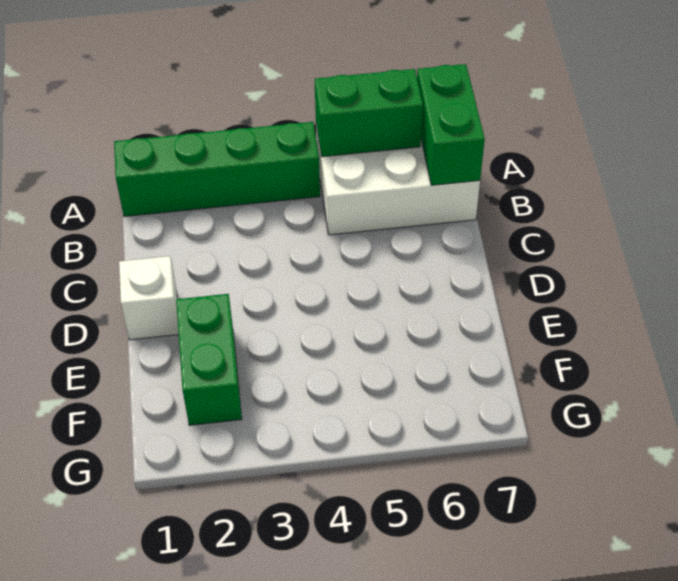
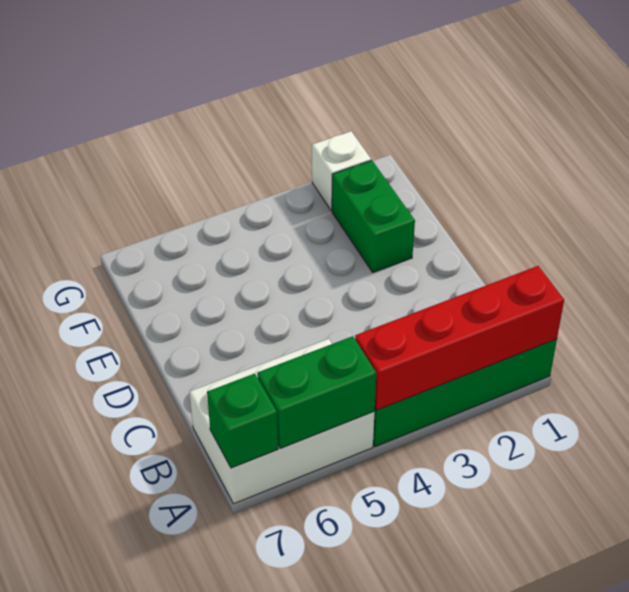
none -> red 1x4 brick [355,266,564,410]
green 1x2 brick [417,64,485,185] -> green 1x1 brick [207,374,278,468]
white 1x1 brick [119,256,179,340] -> white 1x1 brick moved to [312,131,371,211]

